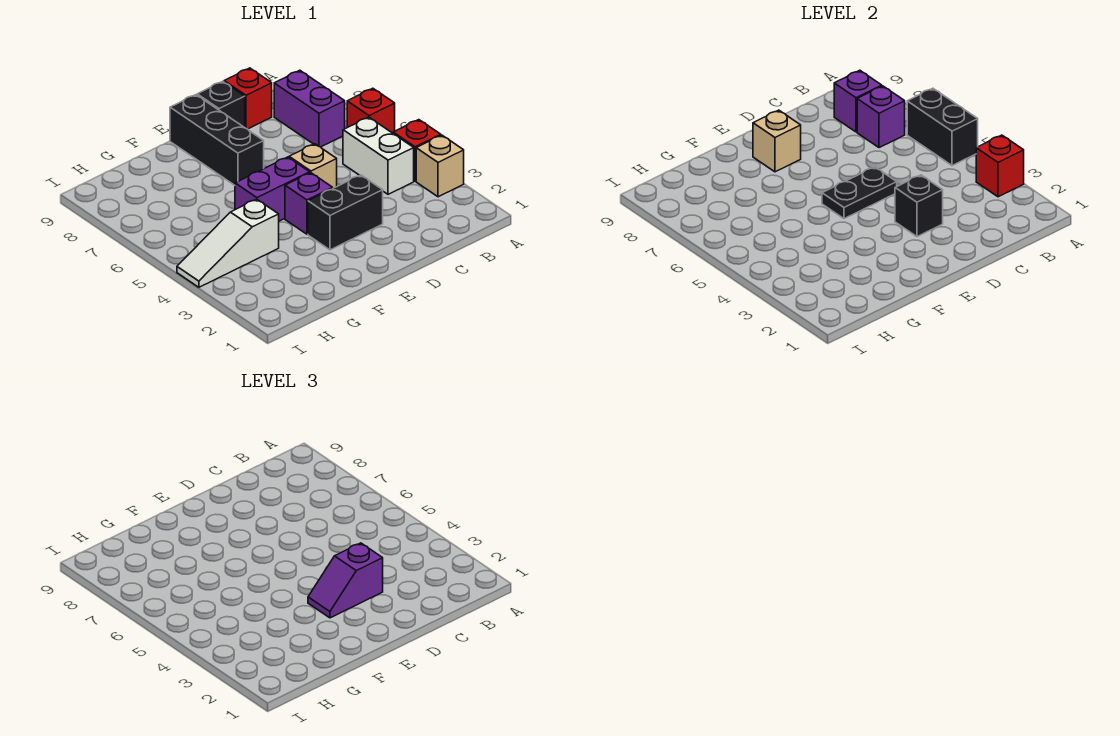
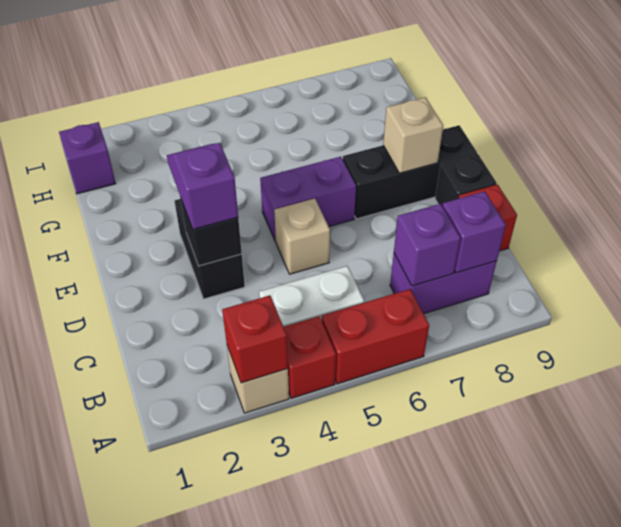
black 1x2 brick [907,88,978,166] -> none
red 1x1 brick [347,88,395,133] -> red 1x2 brick [322,289,429,384]
black 1x2 plate [822,167,897,219] -> none
purple 1x1 brick [285,173,333,234] -> purple 1x1 brick moved to [59,122,116,194]
purple 1x2 brick [235,157,310,221] -> purple 1x2 brick turned to [260,157,356,241]
white 1x3 slope [177,199,279,287] -> none

